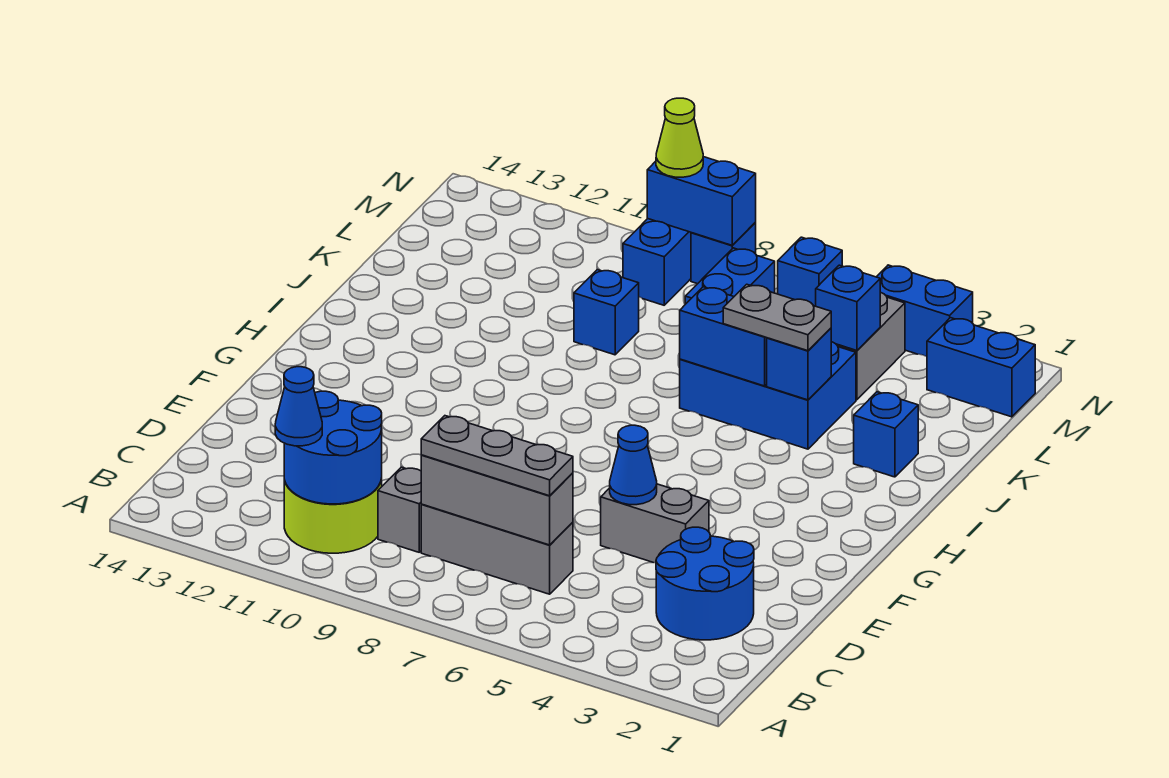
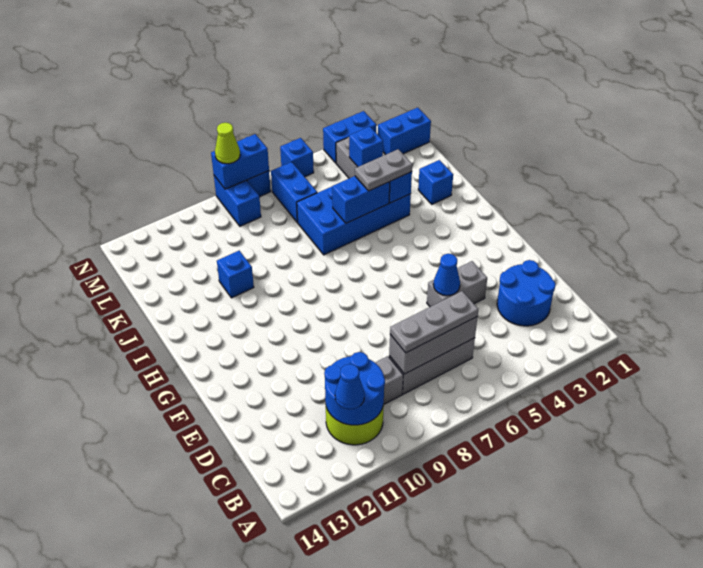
blue 2x3 brick [680,342,856,449] -> blue 2x4 brick [297,187,411,255]
blue 1x1 brick [574,270,639,355] -> blue 1x1 brick moved to [217,250,254,298]

